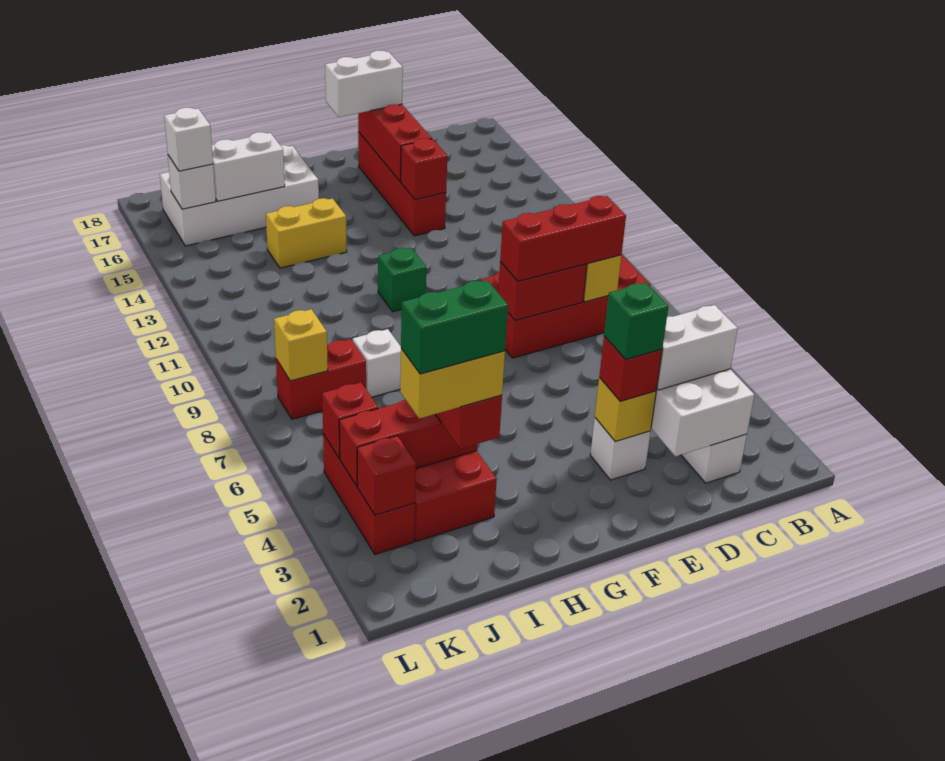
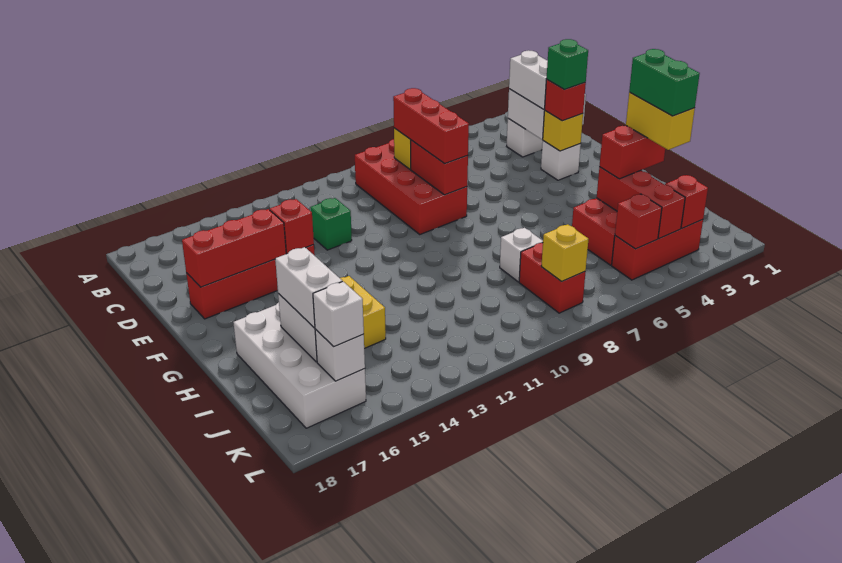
white 1x2 brick [325,50,403,117] -> white 1x2 brick moved to [275,247,342,328]
green 1x1 brick [378,248,426,312] -> green 1x1 brick moved to [310,198,352,250]

